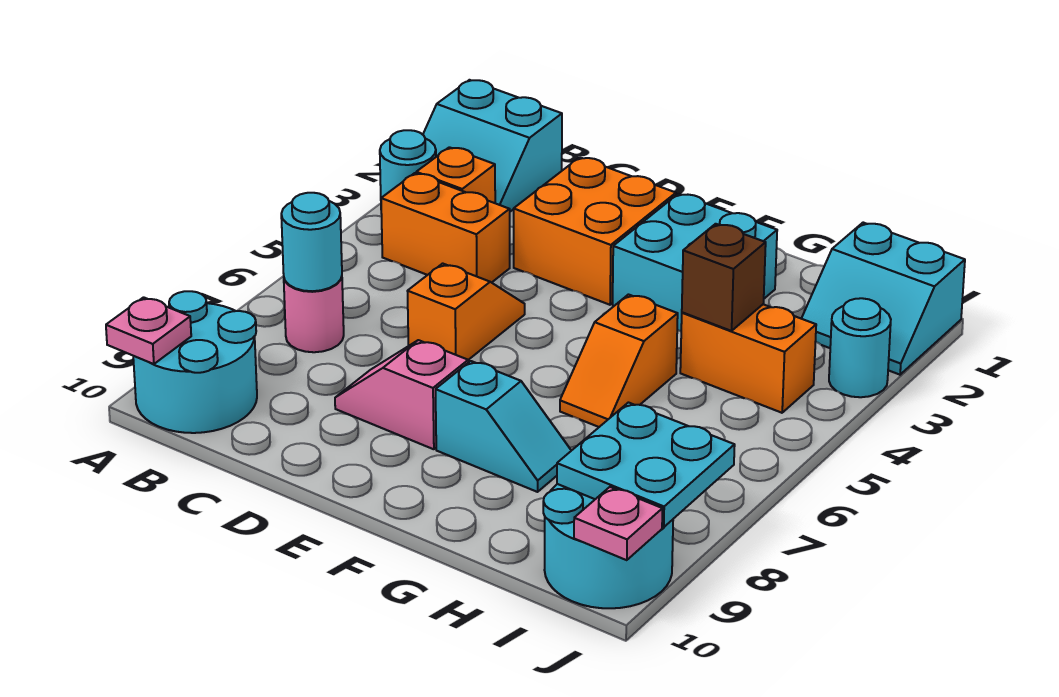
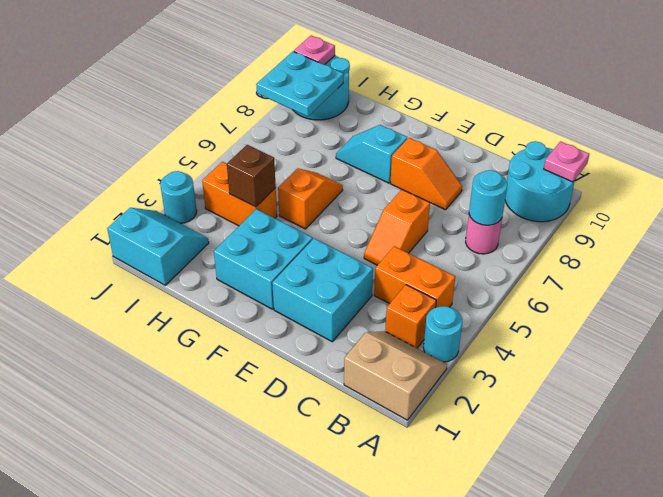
cyan 2x2 slope [423,80,562,212] -> tan 2x2 slope [344,331,447,420]
orange 2x2 brick [514,157,676,305] -> cyan 2x2 brick [272,238,373,342]
pink 1x2 slope [335,340,468,449] -> orange 1x2 slope [390,138,462,210]

